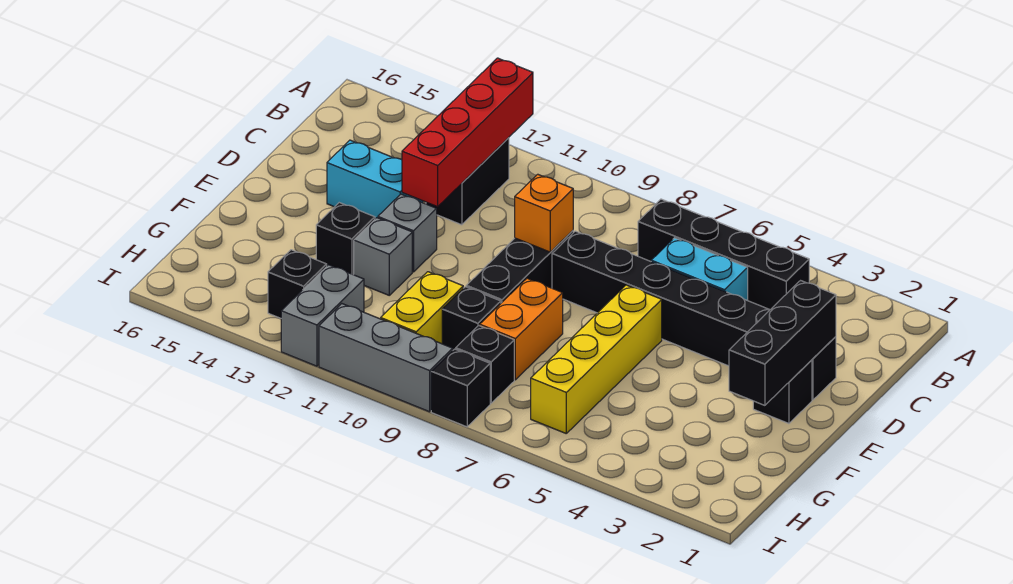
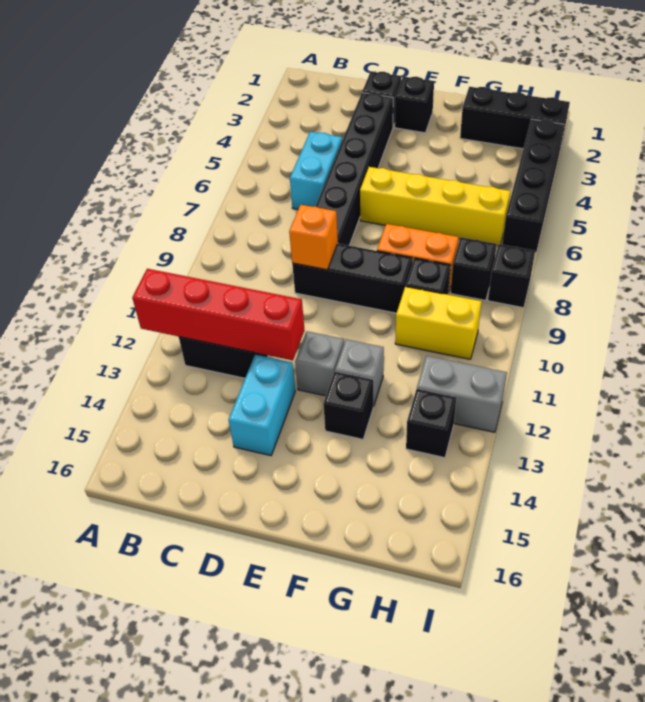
black 1x4 brick [638,199,809,310] -> black 1x4 brick moved to [502,119,565,253]
black 1x3 brick [729,281,836,405] -> black 1x3 brick moved to [460,87,570,149]
grey 1x3 brick [319,304,453,412] -> none

